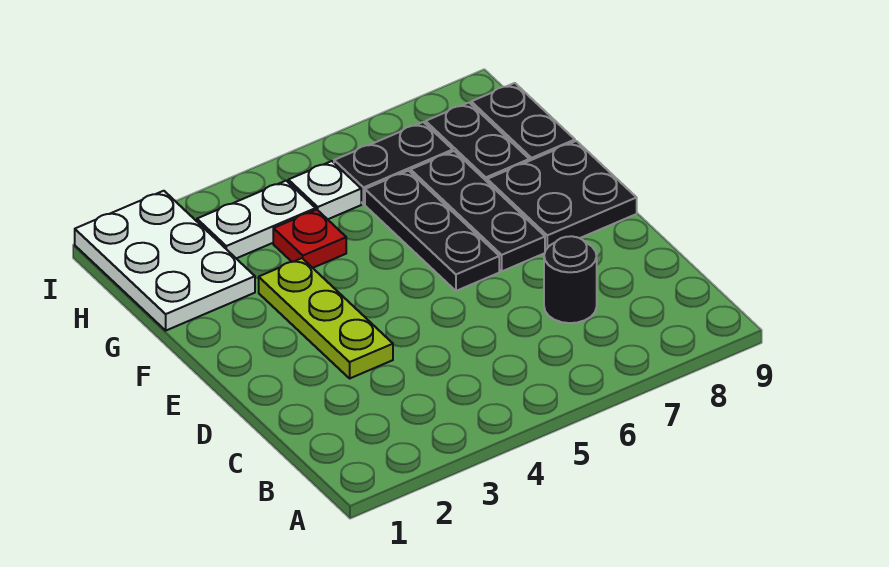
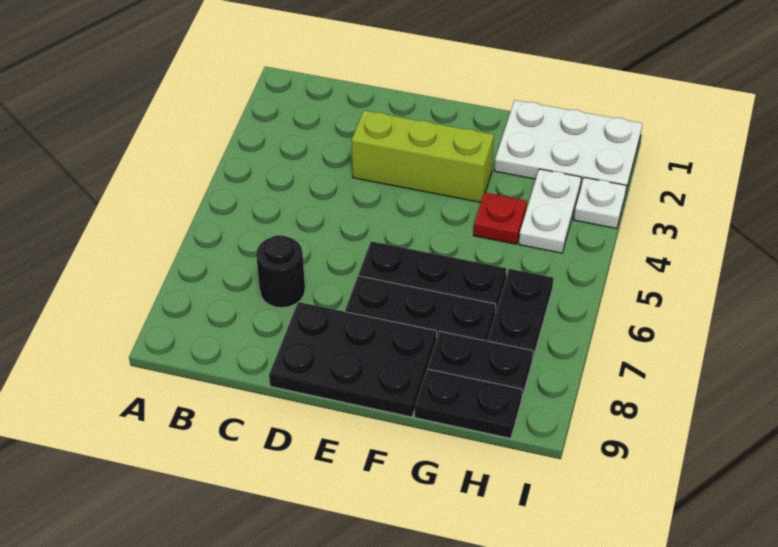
lime 1x3 plate [259,258,393,378] -> lime 1x3 brick [351,111,494,202]
black 2x2 plate [487,141,637,250] -> black 2x3 plate [269,302,437,417]
white 1x1 plate [288,161,361,219] -> white 1x1 plate moved to [574,178,627,229]

